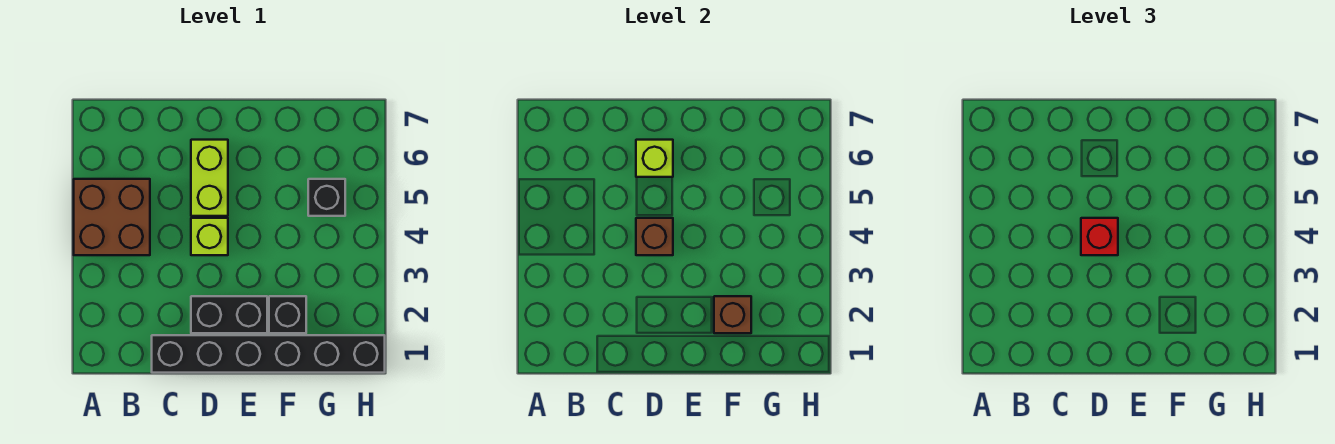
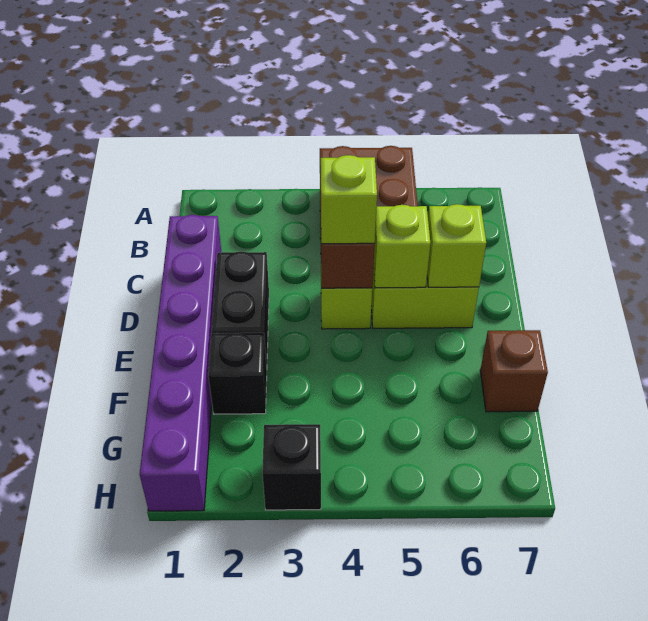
black 1x6 brick [152,335,385,373] -> purple 1x6 brick [140,215,222,511]
red 1x1 brick [1081,218,1118,255] -> lime 1x1 brick [321,155,377,244]
none -> lime 1x1 brick [374,205,430,288]
brown 1x1 brick [714,296,751,333] -> brown 1x1 brick moved to [480,330,548,412]
black 1x1 brick [308,179,345,216] -> black 1x1 brick moved to [262,424,321,510]

